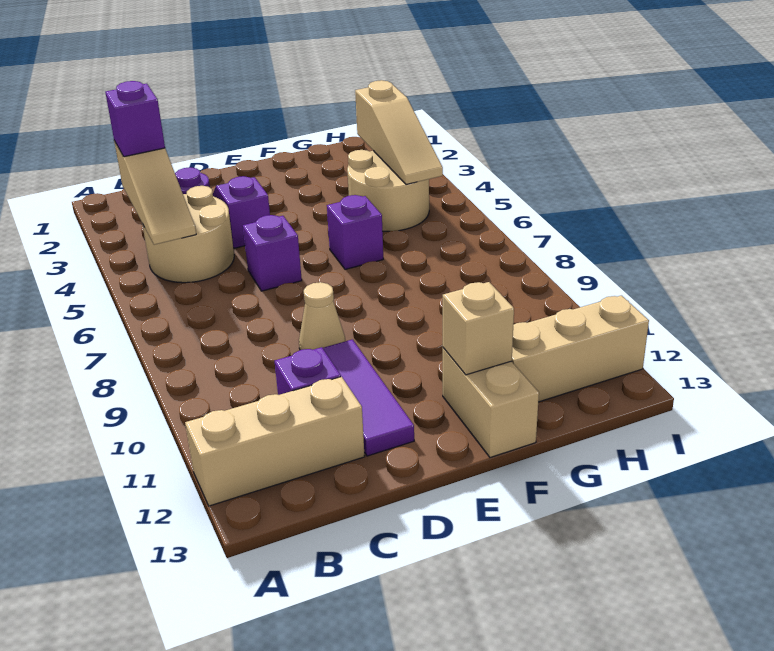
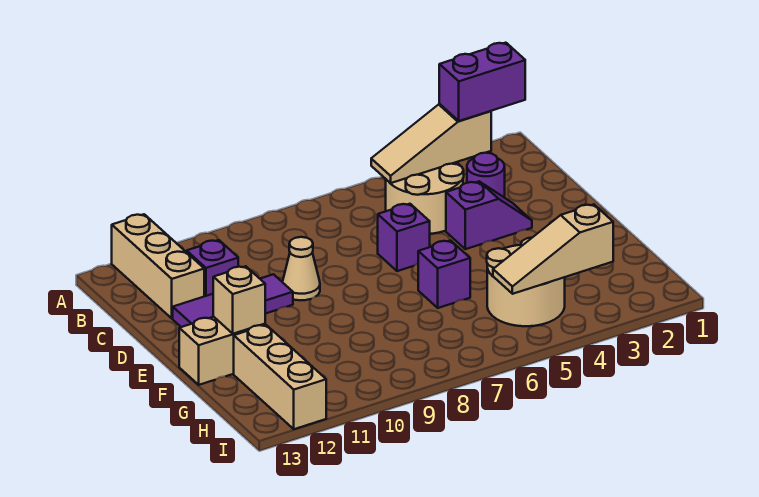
purple 1x1 brick [105,81,165,157] -> purple 1x2 brick [439,43,525,121]

